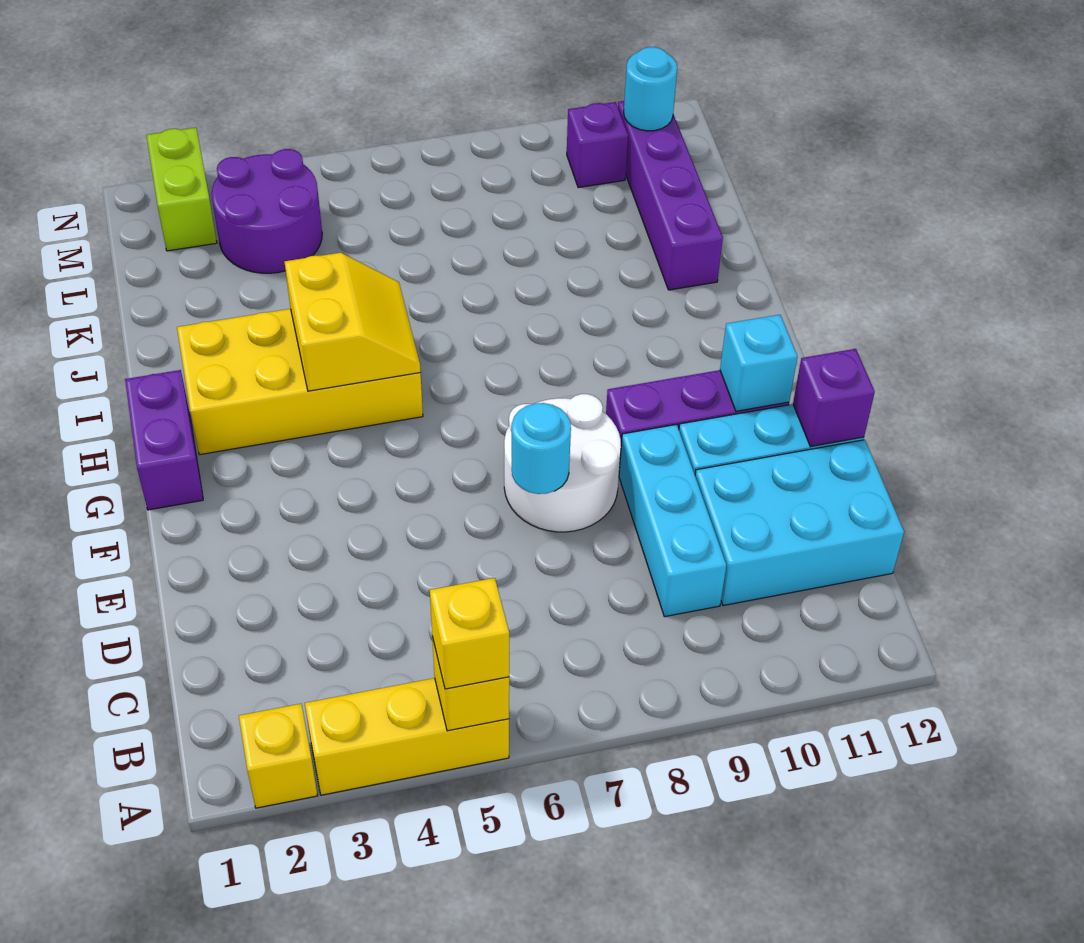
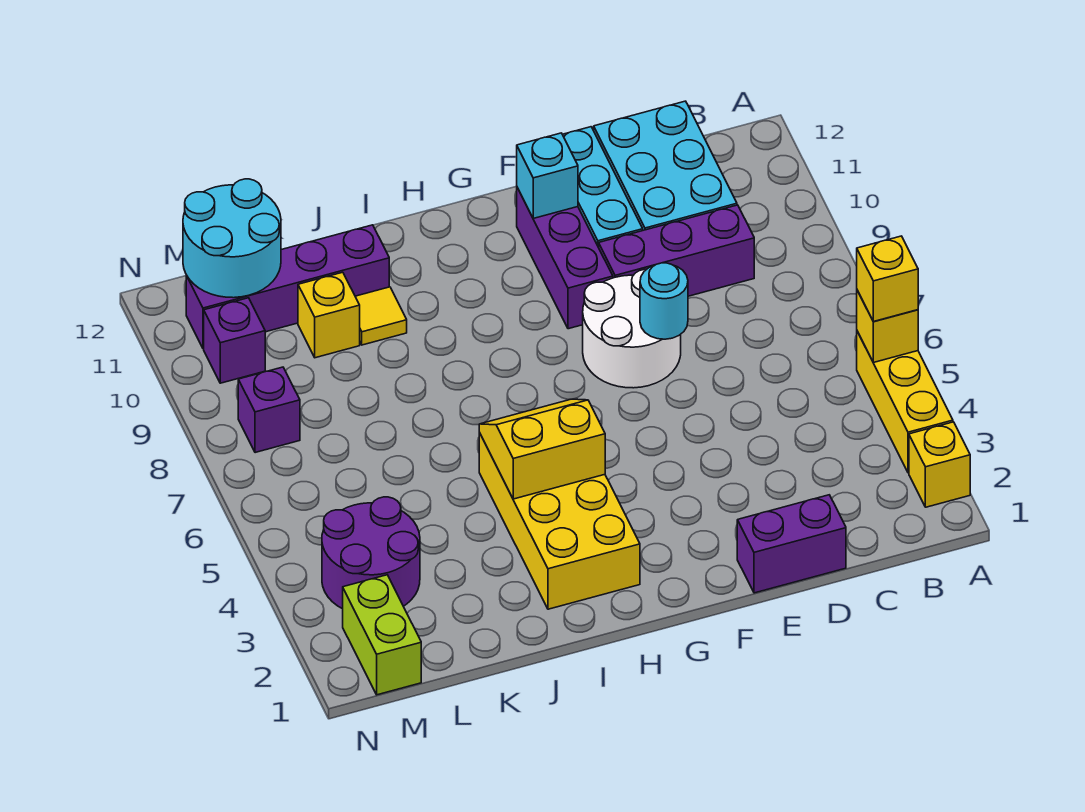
cyan 1x3 brick [619,424,726,617] -> purple 1x3 brick [599,205,754,296]
purple 1x1 brick [793,349,875,447] -> purple 1x1 brick moved to [238,367,300,453]
purple 1x2 brick [125,370,203,510] -> purple 1x2 brick moved to [737,495,846,593]
none -> yellow 1x1 tile [355,287,407,345]
none -> yellow 1x1 brick [298,272,360,358]
lime 1x2 brick [146,128,217,251] -> lime 1x2 brick turned to [343,575,421,695]
cyan 1x1 round brick [624,47,677,131] -> cyan 2x2 round brick [183,179,281,298]

